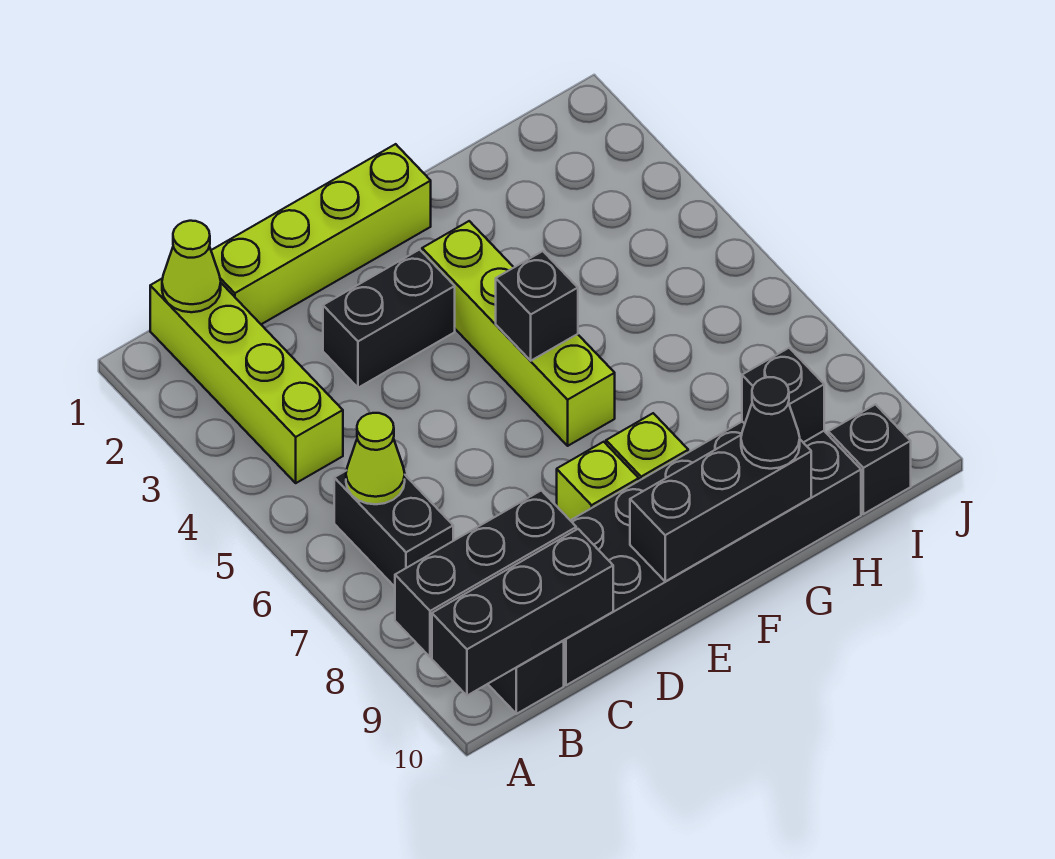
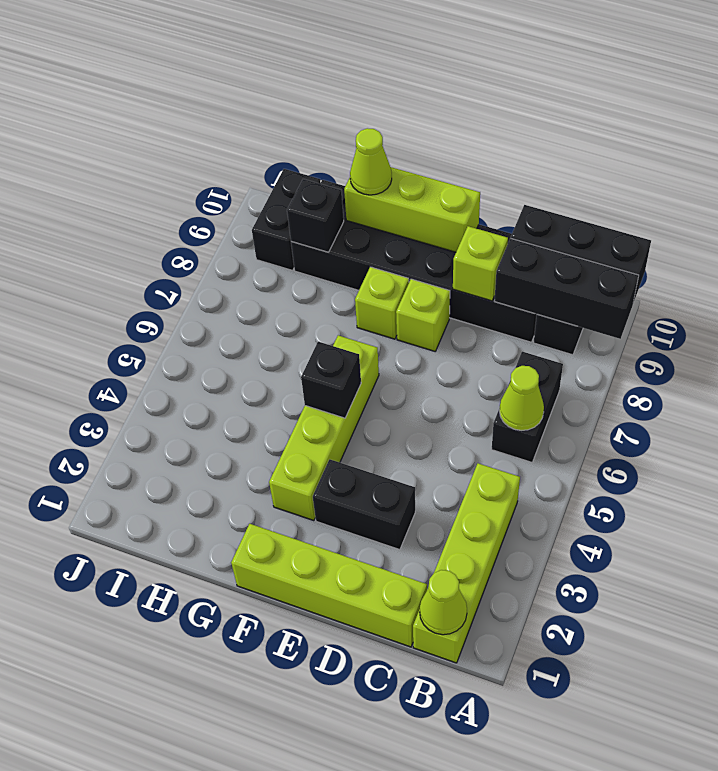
none -> lime 1x1 brick [453,226,508,301]
black 1x3 brick [630,435,811,582] -> lime 1x3 brick [344,167,480,252]
black 1x1 cone [741,377,800,469] -> lime 1x1 cone [350,128,392,195]
black 1x1 brick [828,405,911,514] -> black 1x2 brick [252,169,321,270]

